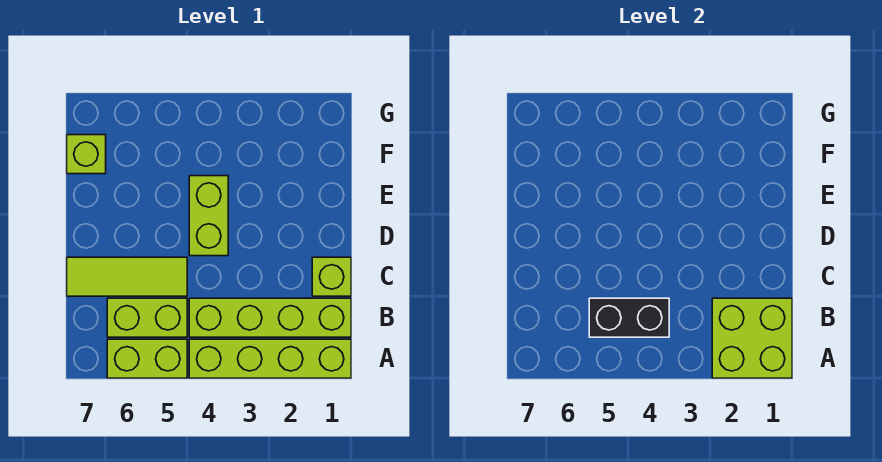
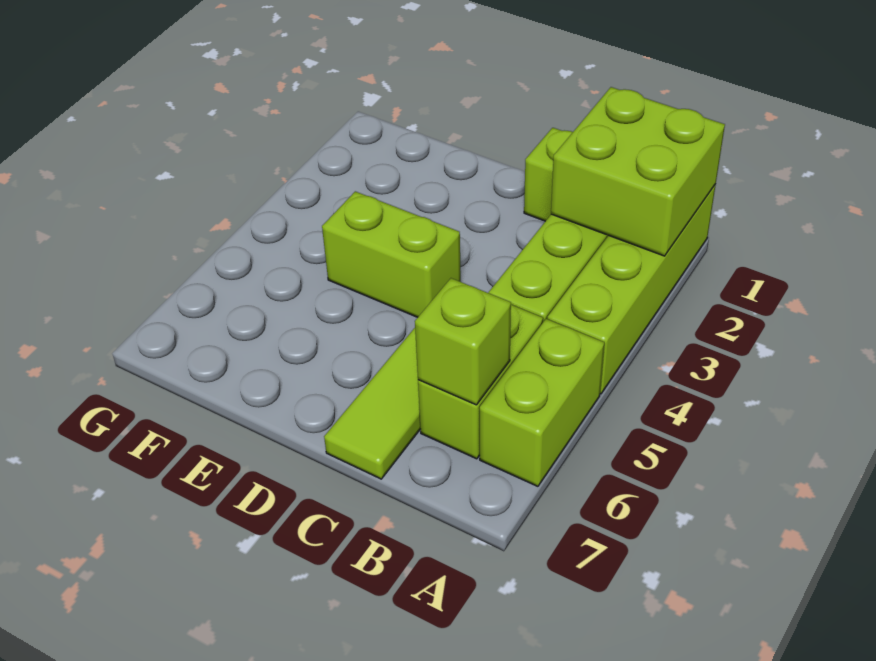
black 1x2 brick [589,298,669,337] -> none
lime 1x1 brick [67,135,106,174] -> lime 1x1 brick moved to [415,278,511,405]

